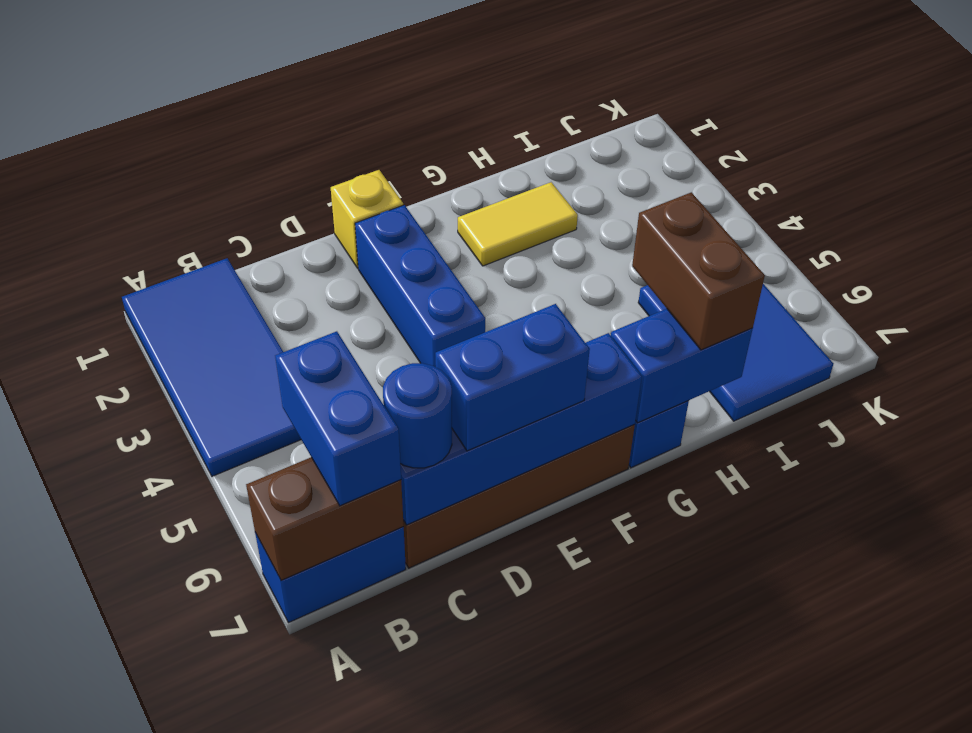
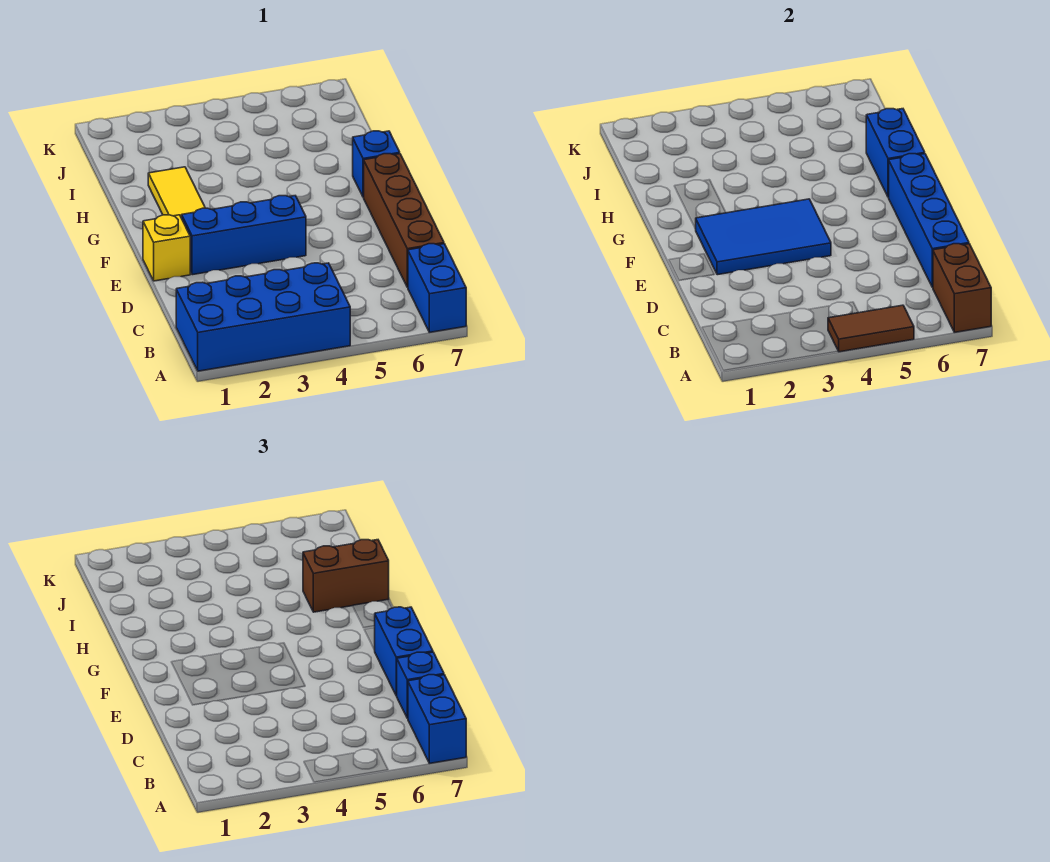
blue 2x4 tile [122,258,301,476] -> blue 2x4 brick [176,263,350,371]
none -> brown 1x2 tile [828,305,914,352]
blue 1x2 brick [275,331,401,506] -> blue 1x2 brick turned to [408,675,466,763]
blue 1x1 round brick [383,363,452,468] -> blue 1x1 brick [397,652,444,718]
blue 2x3 tile [638,284,834,421] -> blue 2x3 tile moved to [696,199,831,275]

